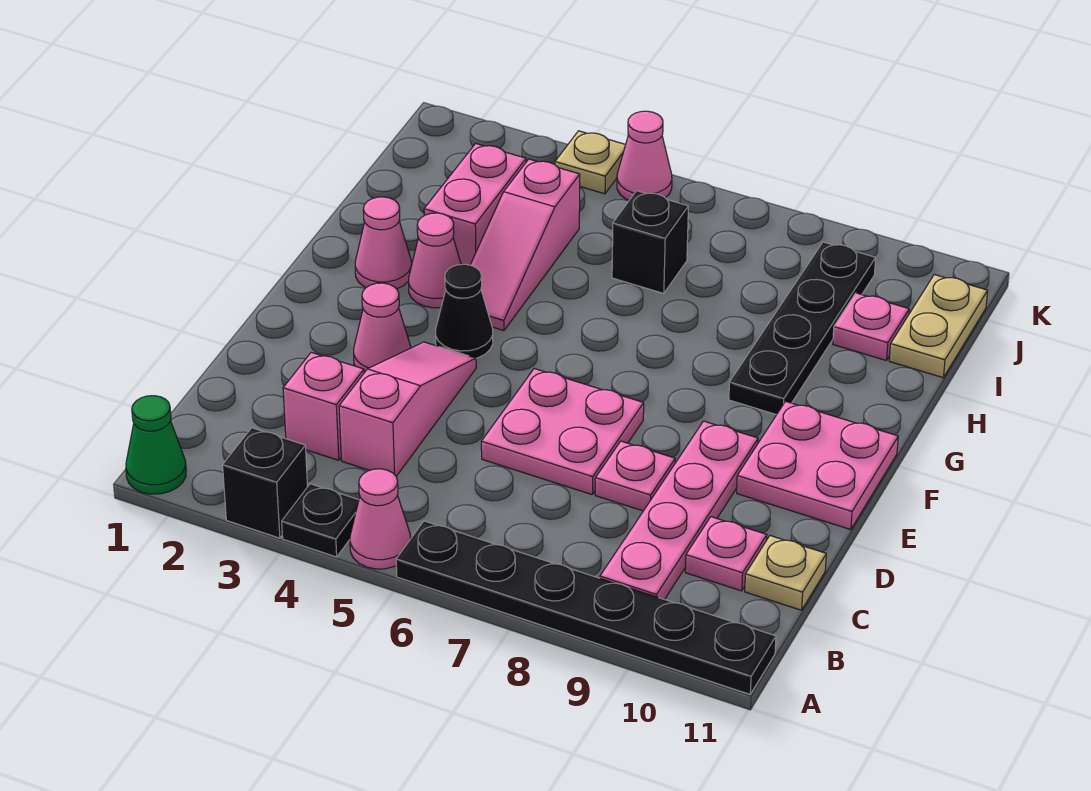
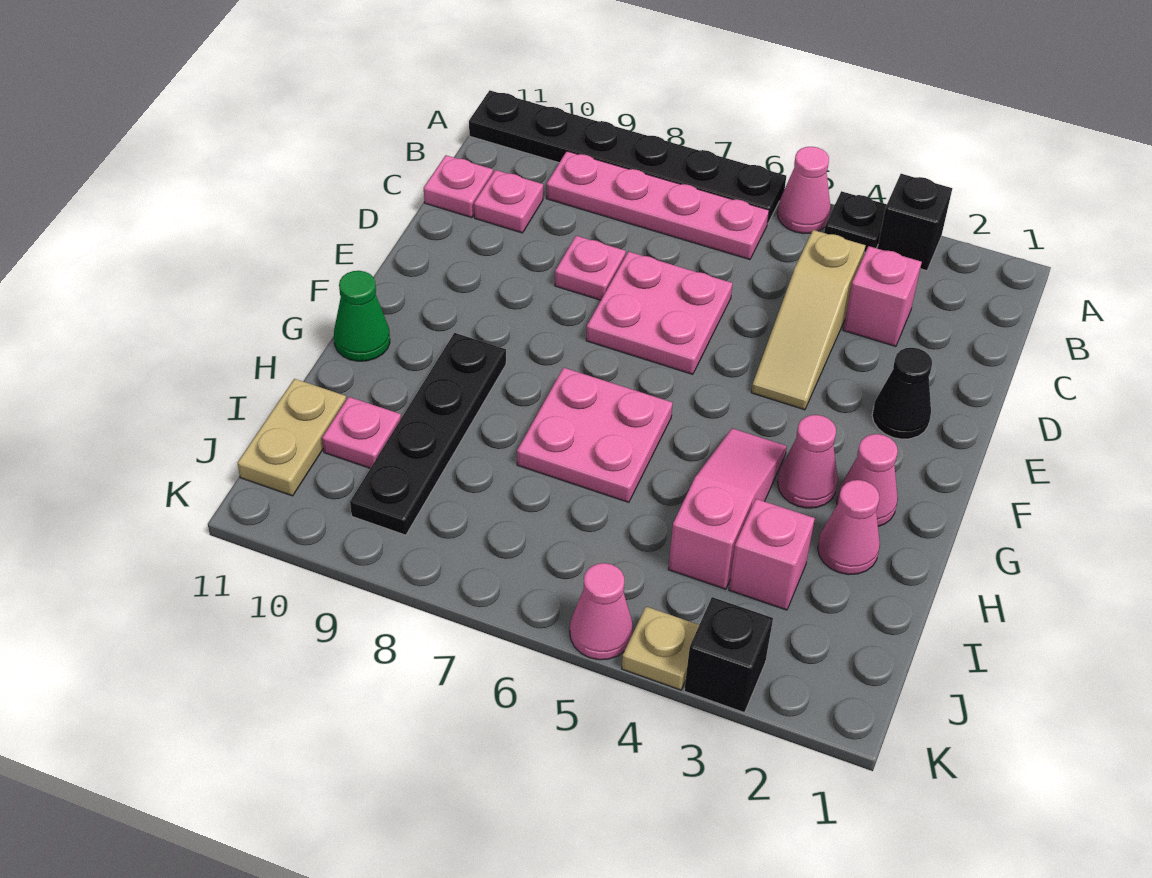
green 1x1 cone [126,396,186,494] -> green 1x1 cone moved to [334,271,390,361]
pink 1x4 plate [600,421,758,599] -> pink 1x4 plate turned to [546,151,769,260]
pink 1x3 slope [339,342,476,476] -> tan 1x3 slope [751,230,866,410]
tan 1x1 plate [745,536,826,610] -> pink 1x1 plate [424,155,493,218]
pink 1x1 cone [354,283,411,373] -> pink 1x1 cone moved to [818,480,880,575]
pink 2x2 plate [737,401,898,530] -> pink 2x2 plate moved to [517,368,673,502]
black 1x1 cone [435,264,493,358] -> black 1x1 cone moved to [872,348,932,439]
pink 1x2 brick [424,144,526,265] -> pink 1x1 brick [729,499,815,610]
black 1x1 brick [612,191,688,294] -> black 1x1 brick moved to [684,597,773,713]

